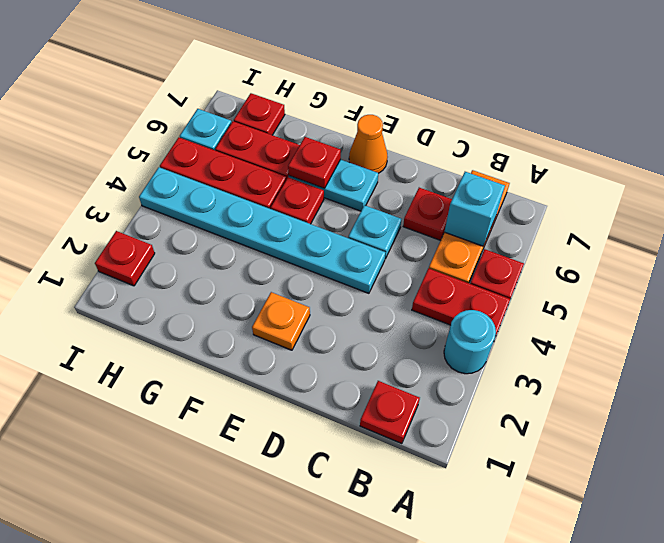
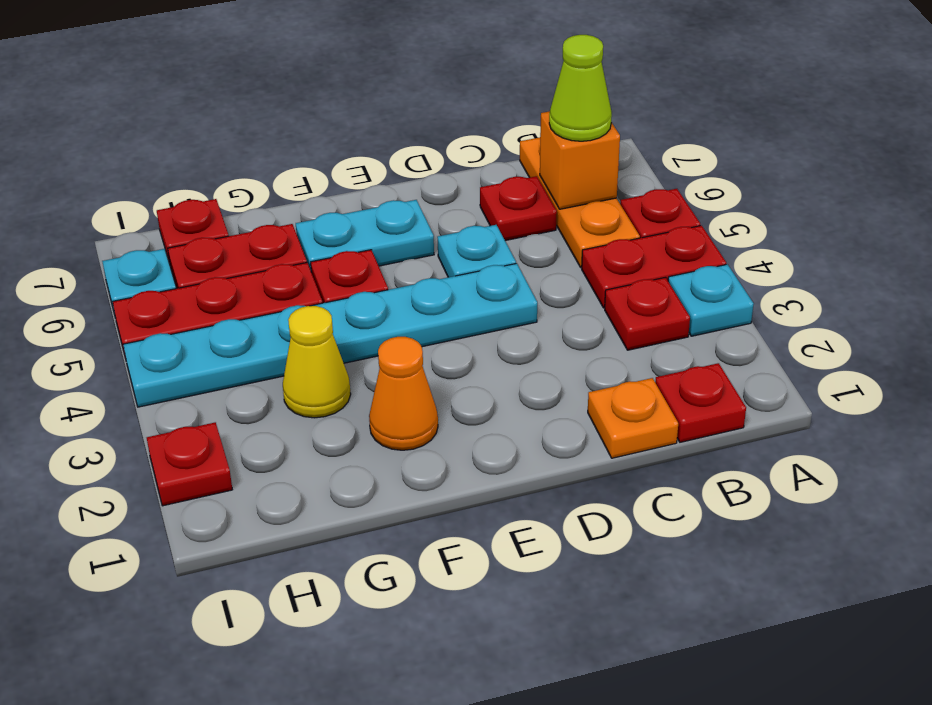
cyan 1x1 round brick [444,310,496,374] -> cyan 1x1 plate [668,264,754,336]
cyan 1x1 brick [445,172,505,246] -> orange 1x1 brick [540,111,620,209]
none -> lime 1x1 cone [549,35,612,141]
orange 1x1 plate [252,292,310,350] -> orange 1x1 plate moved to [588,378,678,458]
orange 1x1 cone [349,115,387,173] -> orange 1x1 cone moved to [369,337,438,450]
red 1x1 plate [288,137,341,188] -> red 1x1 plate moved to [605,277,690,350]
none -> yellow 1x1 cone [283,306,351,418]

